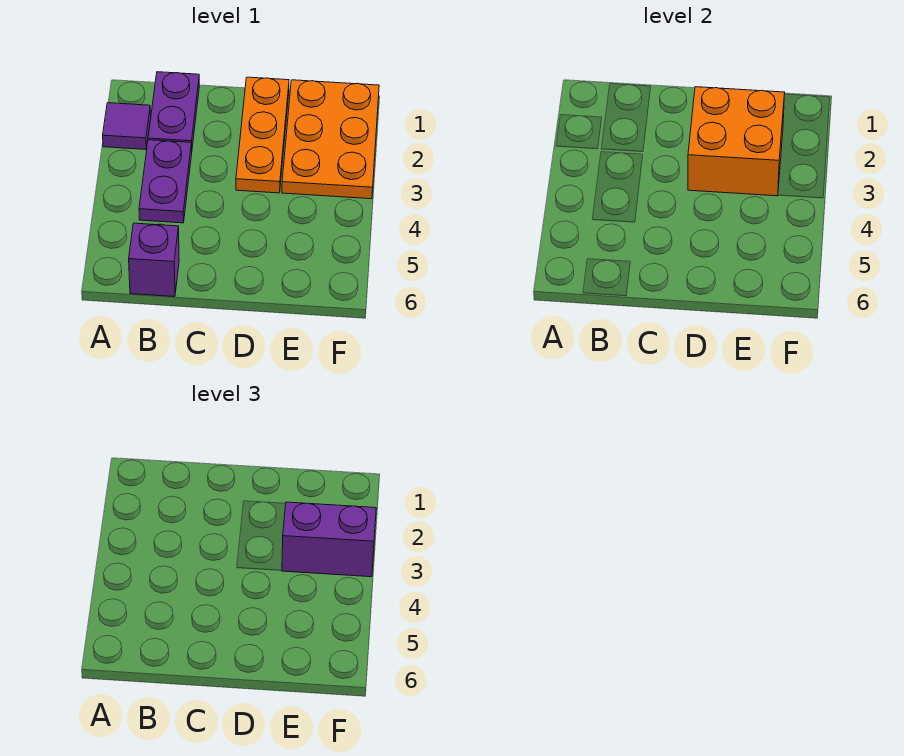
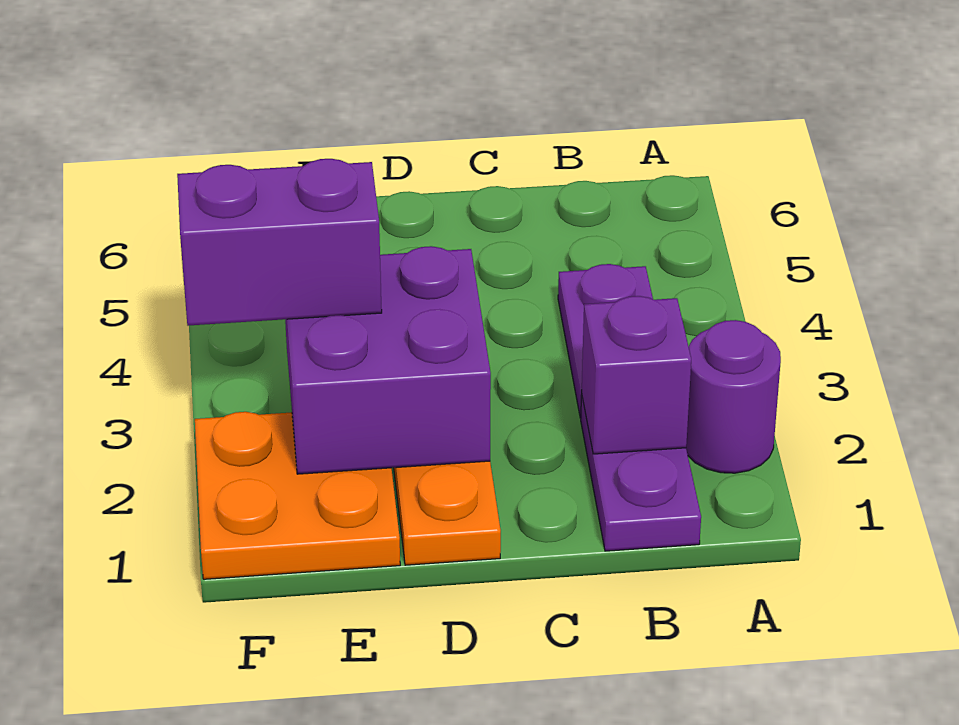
purple 1x1 tile [103,103,151,149] -> purple 1x1 round brick [686,320,781,473]
purple 1x1 brick [129,223,179,297] -> purple 1x1 brick moved to [582,296,691,454]
orange 2x2 brick [688,87,785,196] -> purple 2x2 brick [285,246,491,474]
orange 2x3 plate [282,80,379,199] -> orange 2x2 plate [195,412,400,579]

